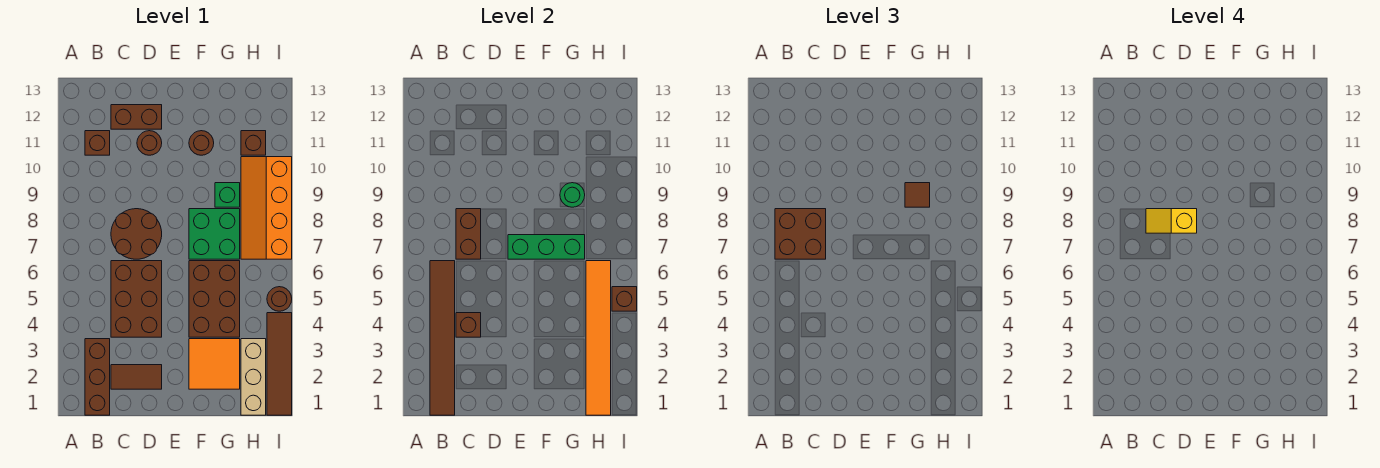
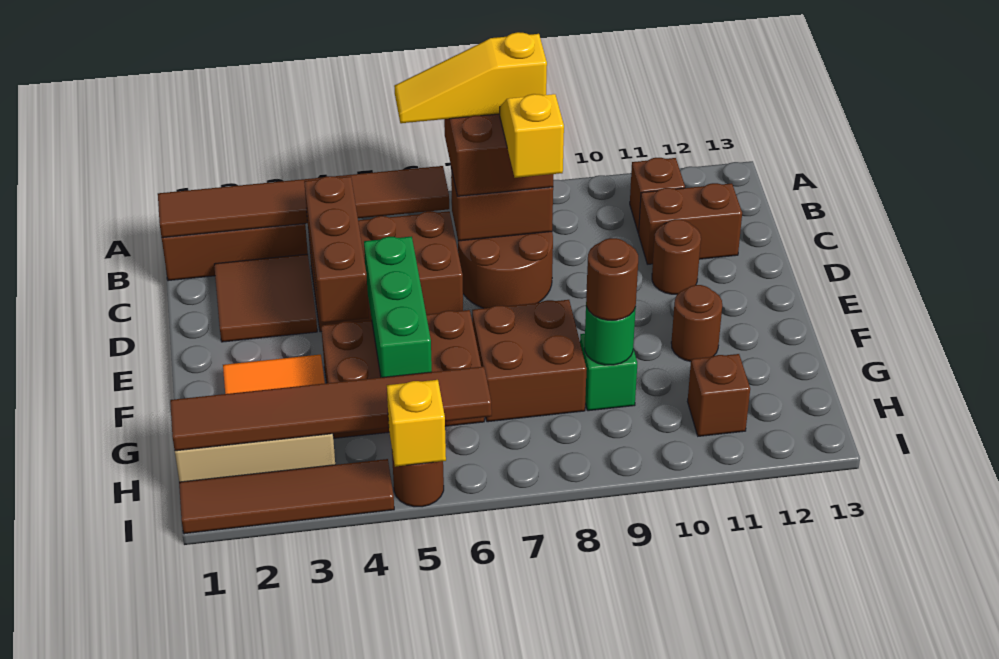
none -> yellow 1x3 slope [394,32,547,123]
brown 1x2 tile [111,365,162,389] -> brown 2x2 tile [214,254,317,342]
brown 1x1 brick [456,313,481,337] -> brown 1x3 brick [304,176,369,323]
brown 1x2 brick [111,105,162,129] -> brown 1x2 brick turned to [639,183,742,264]
green 1x3 brick [508,235,585,259] -> green 1x3 brick moved to [364,236,432,377]
green 2x2 brick [189,209,240,259] -> brown 2x2 brick [472,300,587,422]
brown 1x1 tile [905,183,930,207] -> brown 1x1 round brick [586,238,638,320]
orange 1x6 tile [586,261,611,415] -> brown 1x6 tile [170,367,492,451]
orange 2x4 slope [241,157,292,259] -> none
brown 1x1 brick [612,287,637,311] -> yellow 1x1 brick [387,380,446,467]

